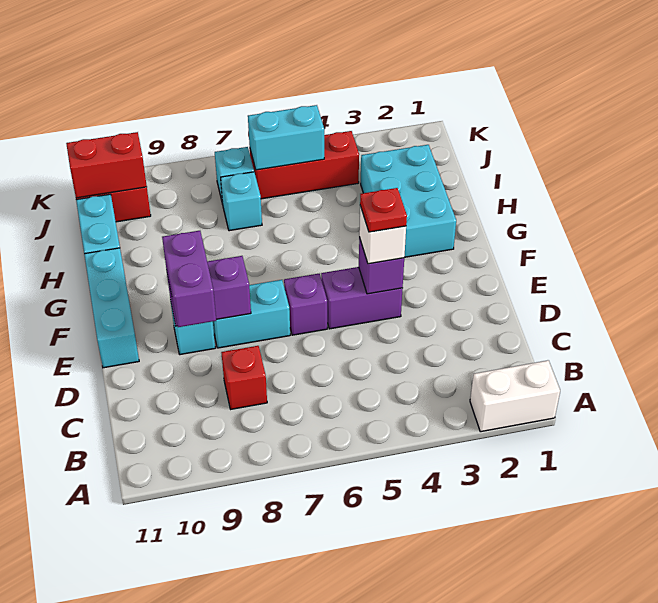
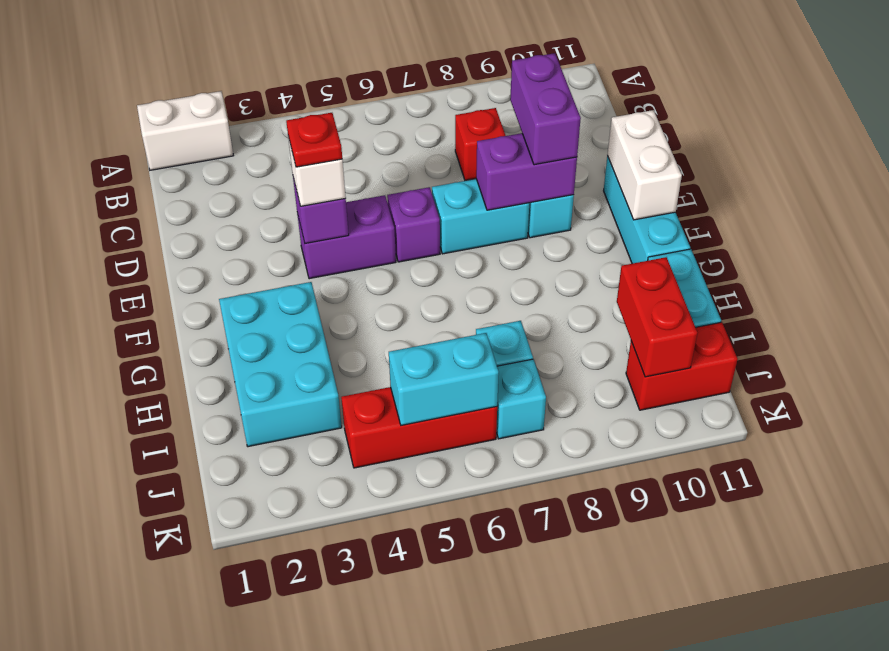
none -> white 1x2 brick [607,110,682,220]
red 1x2 brick [66,132,147,198] -> red 1x2 brick turned to [617,257,697,377]

